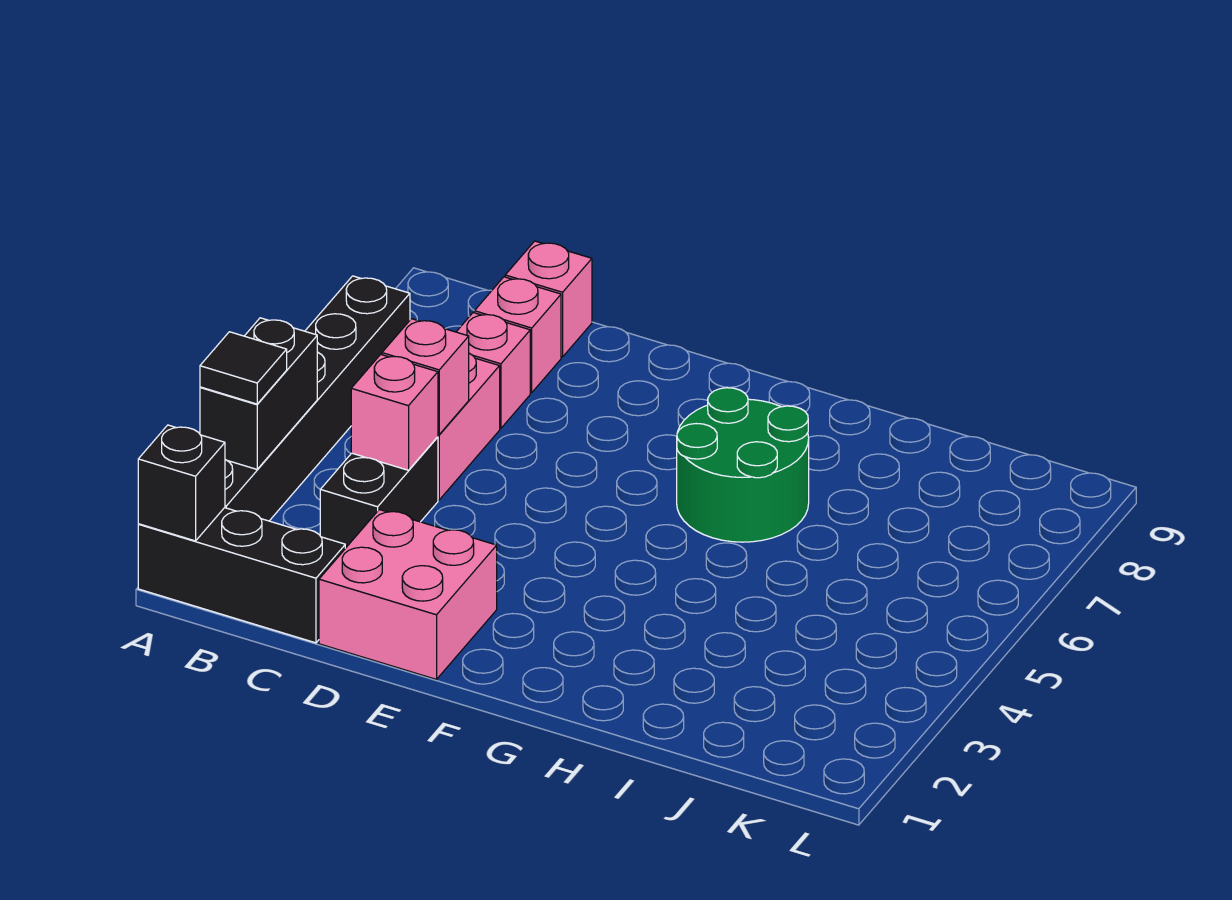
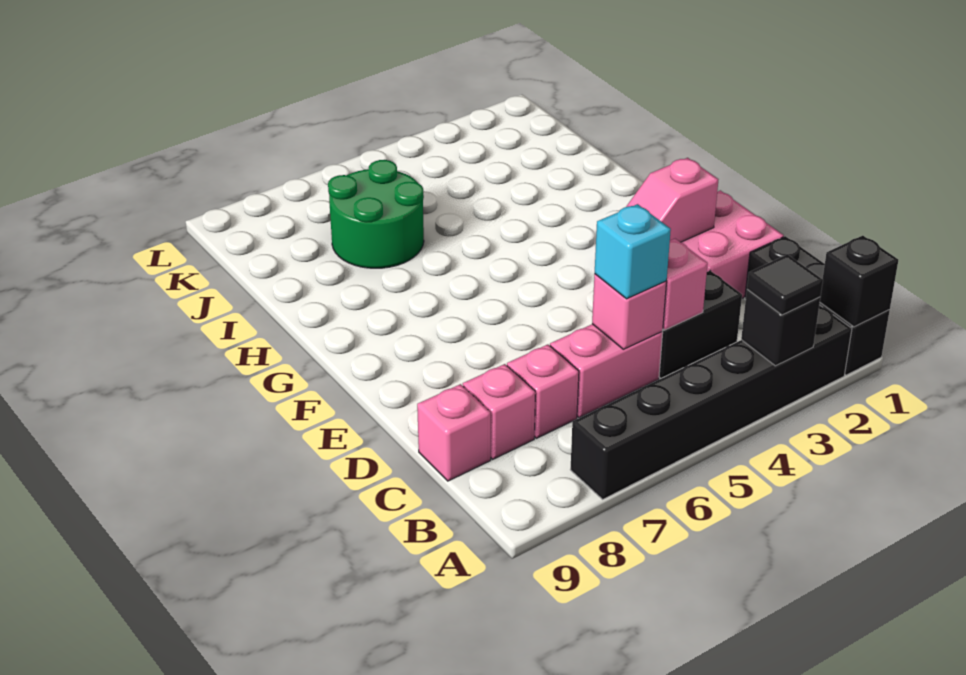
black 1x2 brick [200,318,317,469] -> black 1x1 brick [741,289,820,366]
none -> cyan 1x1 brick [595,204,671,299]
none -> pink 1x2 slope [626,158,718,242]
green 2x2 round brick [677,388,809,542] -> green 2x2 round brick moved to [328,160,424,268]

